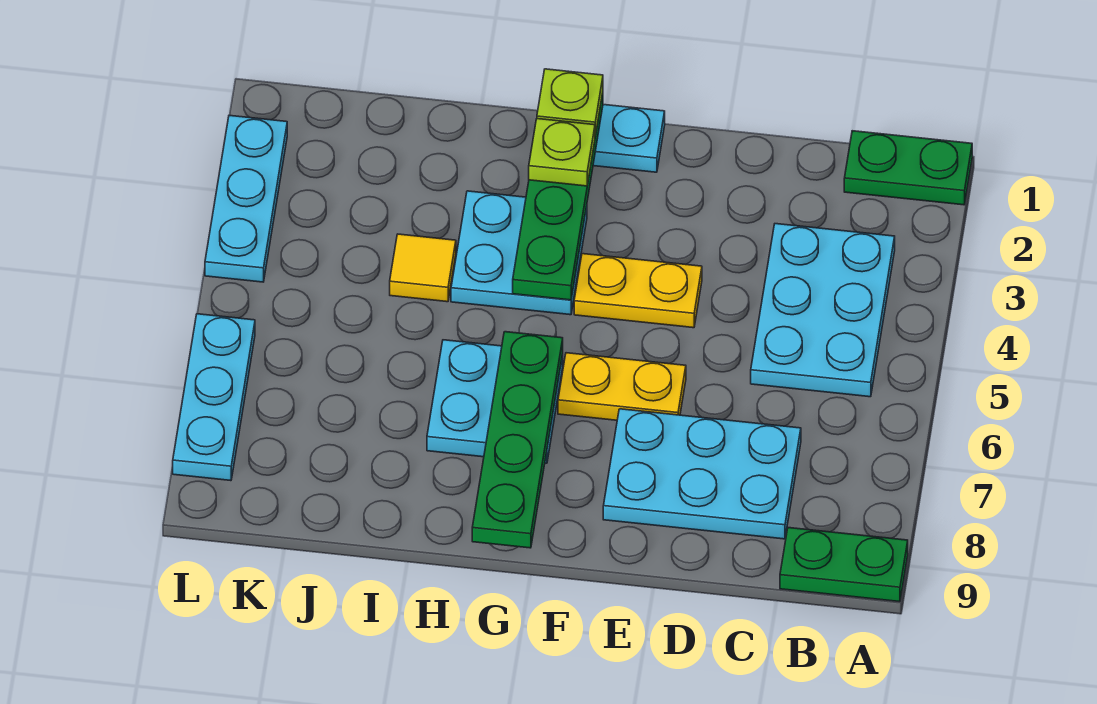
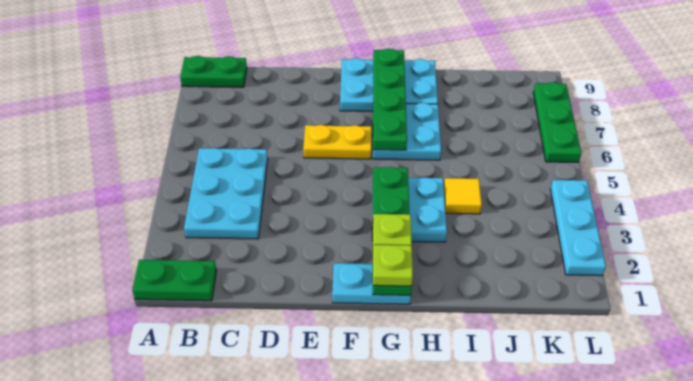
cyan 2x3 plate [603,409,801,539] -> cyan 2x3 plate moved to [340,58,438,111]
yellow 1x2 plate [574,254,702,328] -> none
cyan 1x3 plate [173,314,255,481] -> green 1x3 plate [533,82,581,162]

